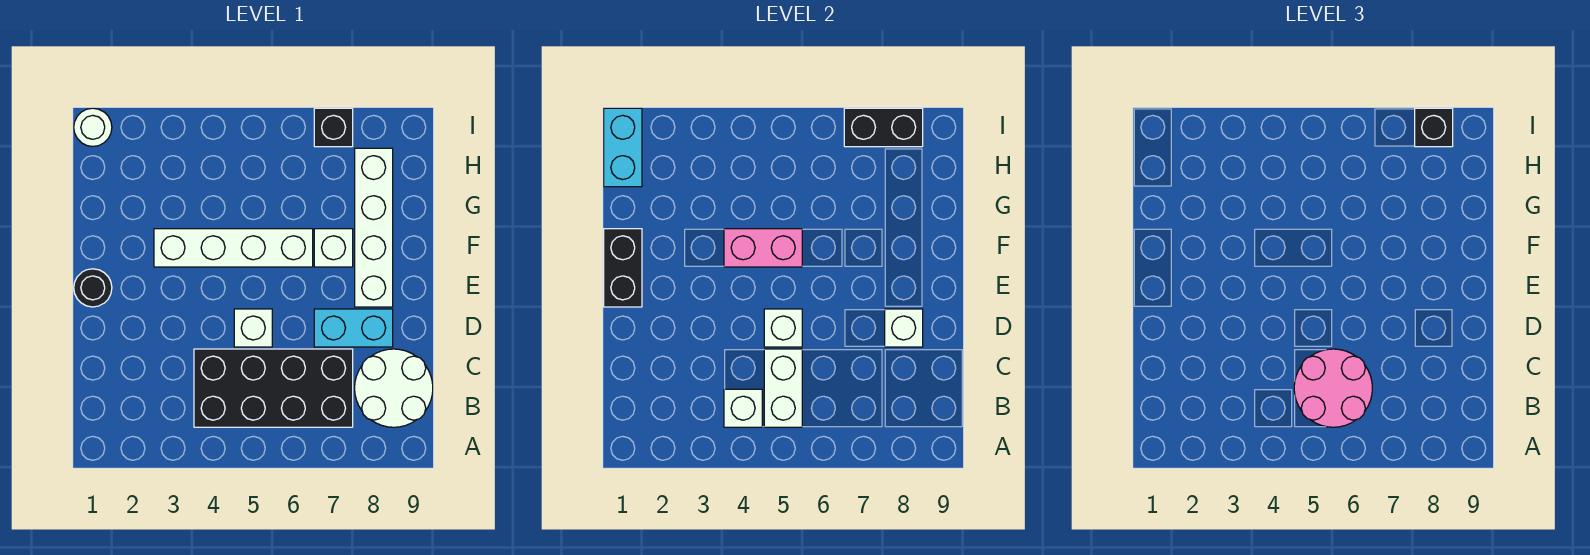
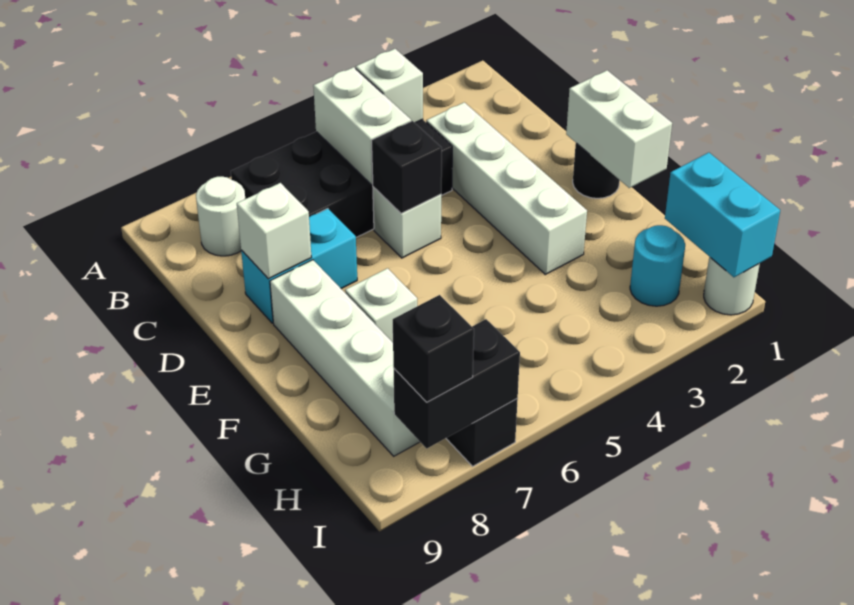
pink 2x2 round brick [1294,349,1372,427] -> none
white 2x2 round brick [355,349,433,427] -> white 1x1 round brick [196,177,245,256]
white 1x1 brick [764,309,802,347] -> black 1x1 brick [372,121,442,213]
black 1x2 brick [604,229,642,307] -> white 1x2 brick [566,70,672,188]
white 1x4 brick [154,229,313,267] -> white 1x4 brick turned to [426,102,587,274]
pink 1x2 brick [724,229,802,267] -> none
none -> cyan 1x1 round brick [630,225,685,306]

